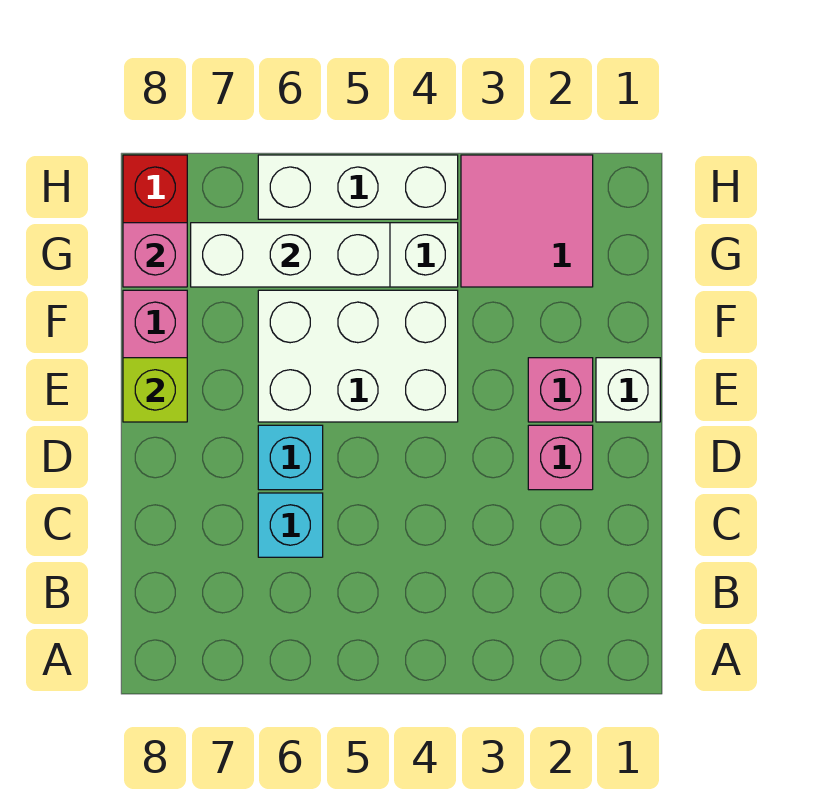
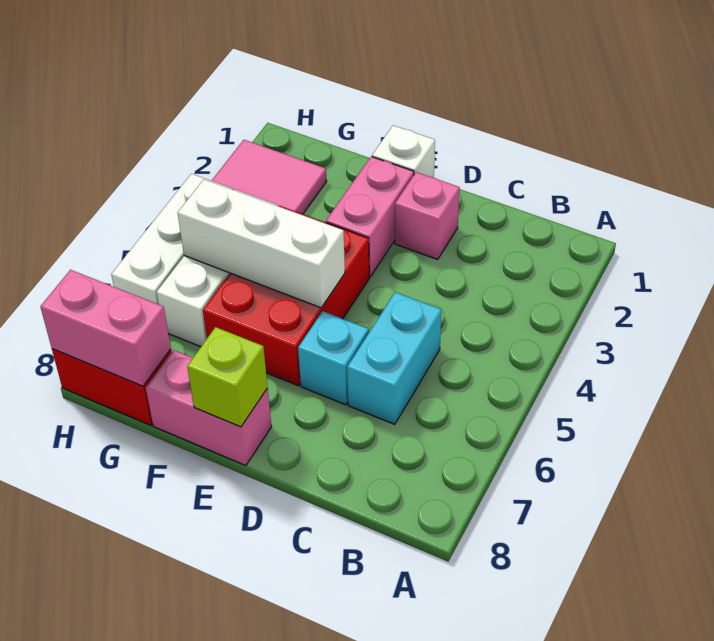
cyan 1x1 brick [258,493,323,557] -> cyan 1x2 brick [347,292,441,424]
pink 1x1 brick [528,358,593,422] -> pink 1x2 brick [326,157,414,277]
white 2x3 brick [258,290,458,422] -> red 2x3 brick [203,206,369,386]
white 1x3 brick [191,223,390,287] -> white 1x3 brick turned to [178,180,345,308]
pink 1x1 brick [123,223,187,287] -> pink 1x2 brick [40,270,171,386]

